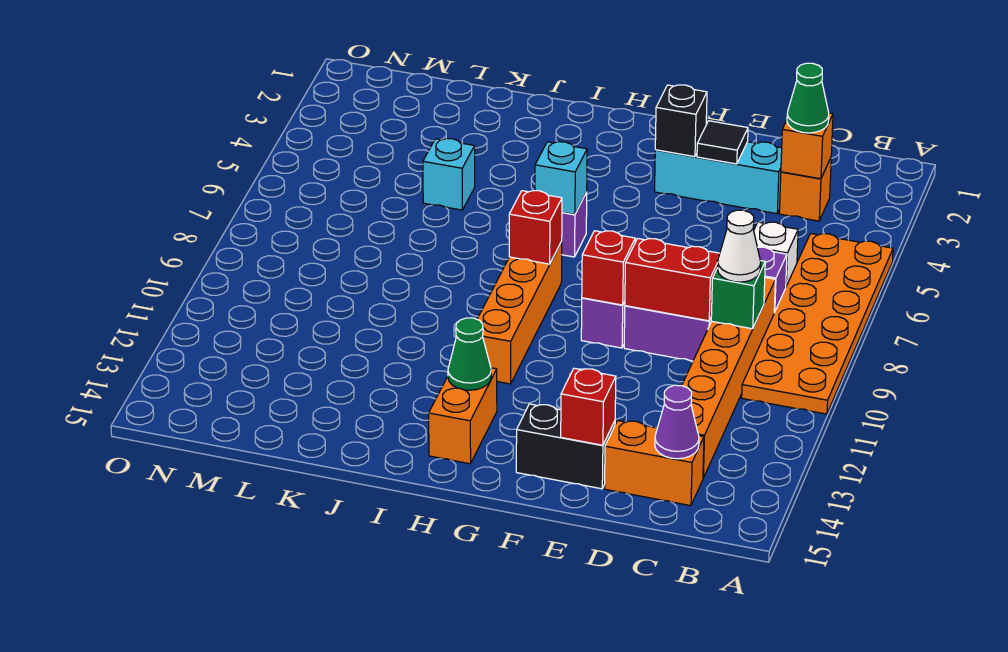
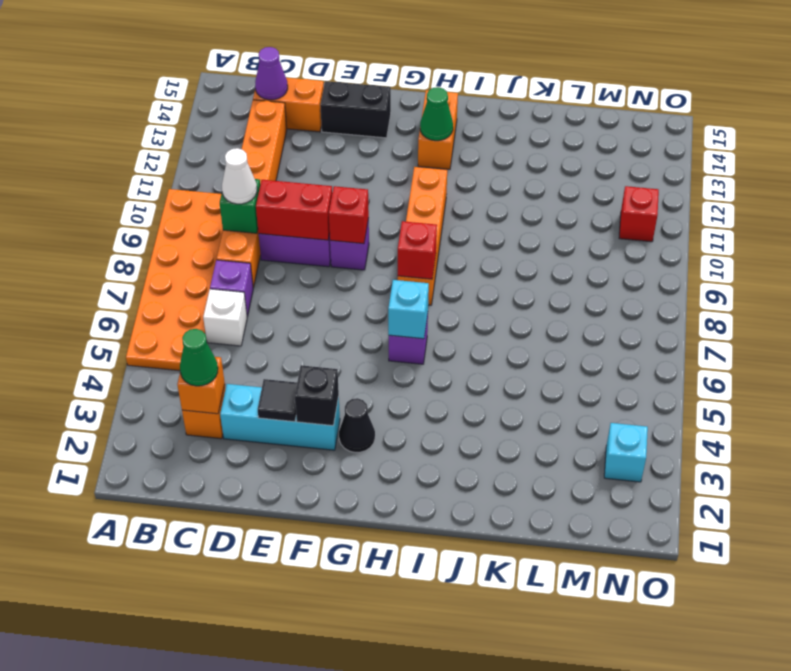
red 1x1 brick [561,368,616,445] -> red 1x1 brick moved to [619,186,659,242]
none -> black 1x1 cone [339,398,375,452]
cyan 1x1 brick [423,139,475,210] -> cyan 1x1 brick moved to [604,423,648,482]

